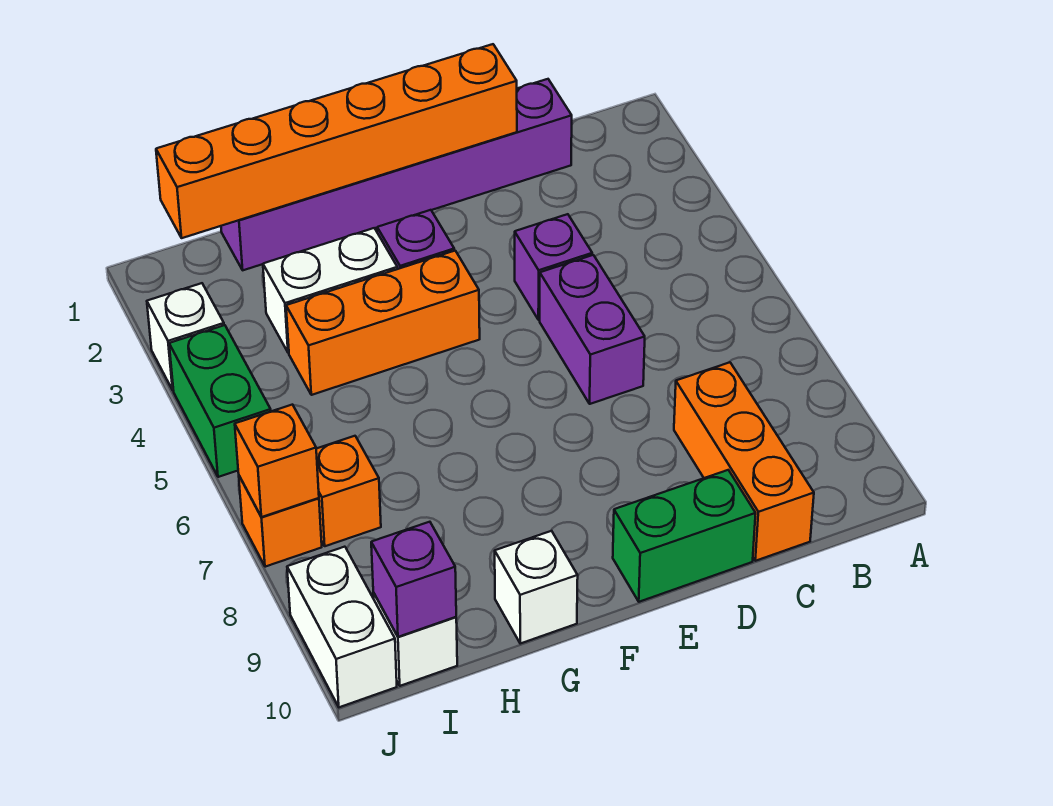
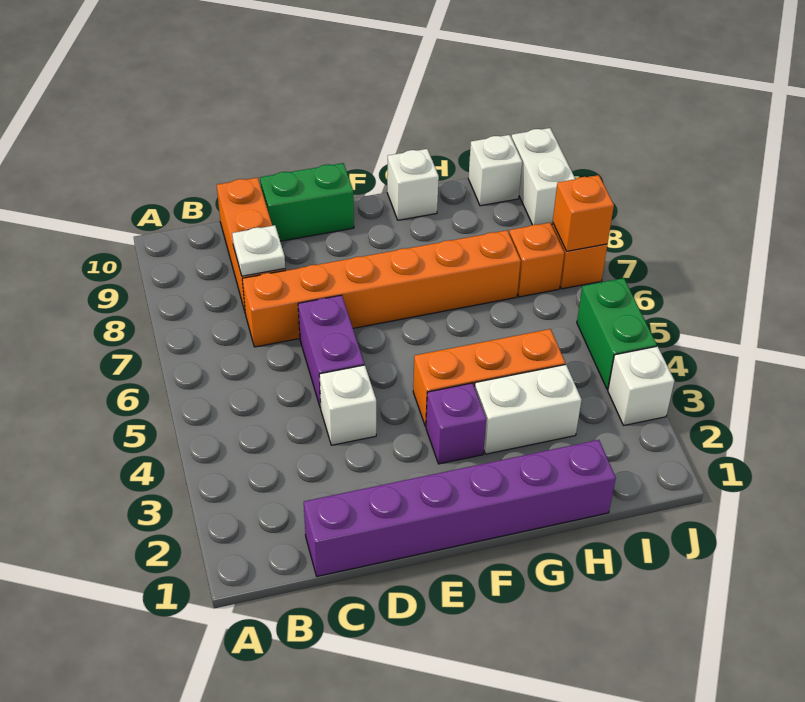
none -> white 1x1 plate [232,225,285,276]
orange 1x6 brick [156,44,517,238] -> orange 1x6 brick moved to [242,230,521,347]
purple 1x1 brick [515,214,592,320] -> white 1x1 brick [319,365,376,445]
purple 1x1 brick [371,522,456,637] -> none

